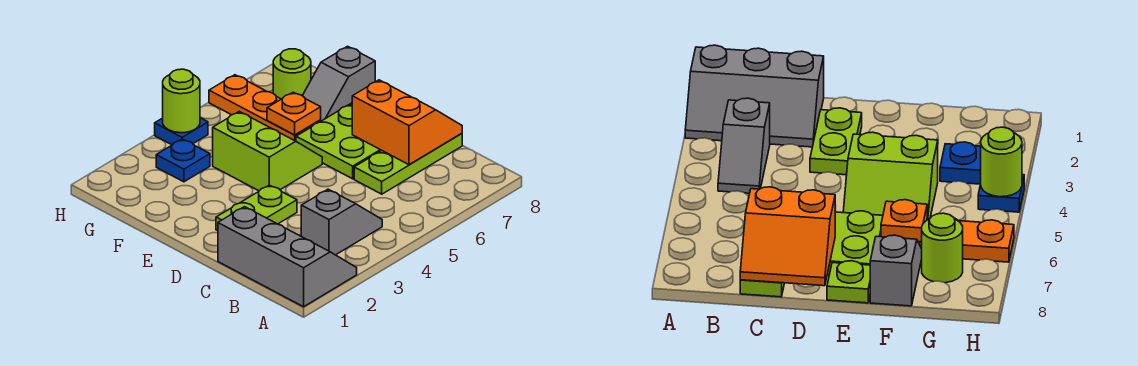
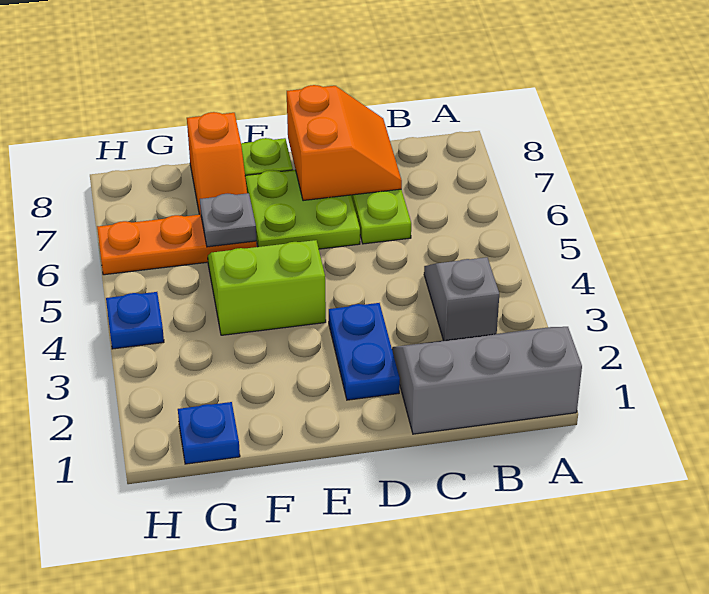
orange 2x2 slope [352,80,462,165] -> orange 2x2 slope turned to [287,85,402,201]
lime 1x2 plate [216,185,297,231] -> blue 1x2 plate [329,303,400,400]
orange 1x1 plate [267,92,321,135] -> grey 1x1 plate [200,193,257,247]
grey 1x2 slope [302,46,375,121] -> orange 1x2 slope [187,112,247,215]
blue 1x1 plate [156,139,210,182] -> blue 1x1 plate moved to [178,402,240,464]
lime 1x1 round brick [273,49,311,99] -> none
lime 1x1 round brick [163,69,200,133] -> none

